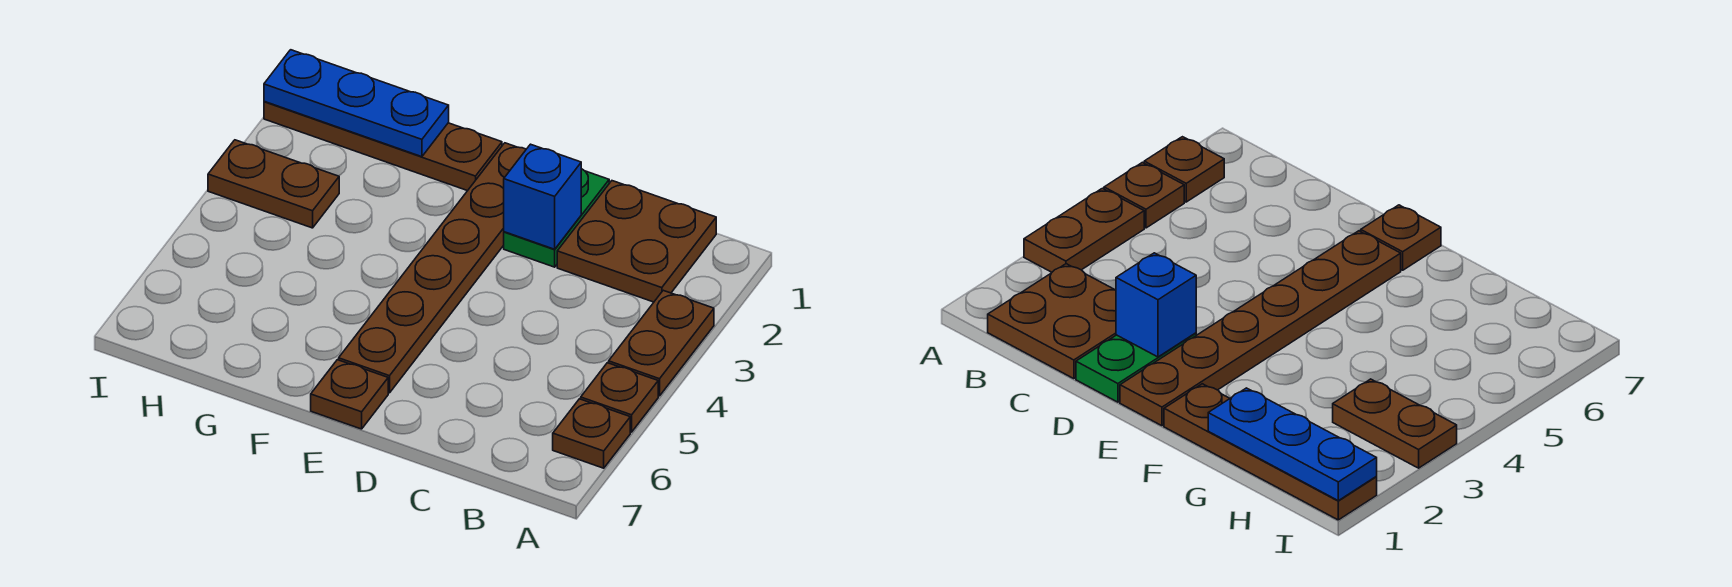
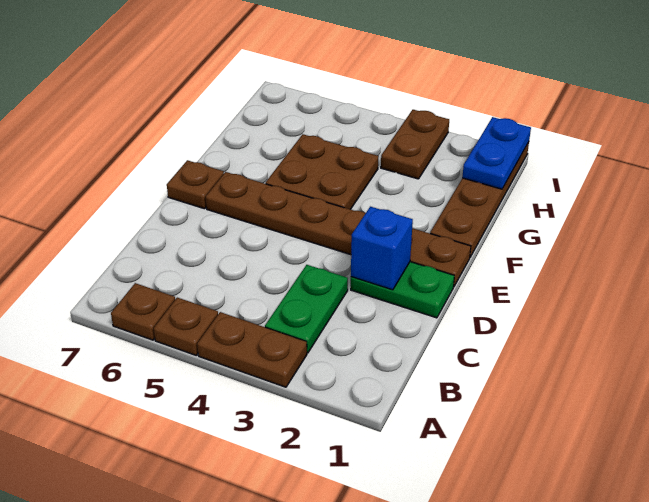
brown 2x2 plate [557,181,716,302] -> brown 2x2 plate moved to [266,134,379,209]
none -> green 1x2 plate [265,265,348,353]
blue 1x3 plate [264,50,449,157] -> blue 1x2 plate [462,117,531,189]

